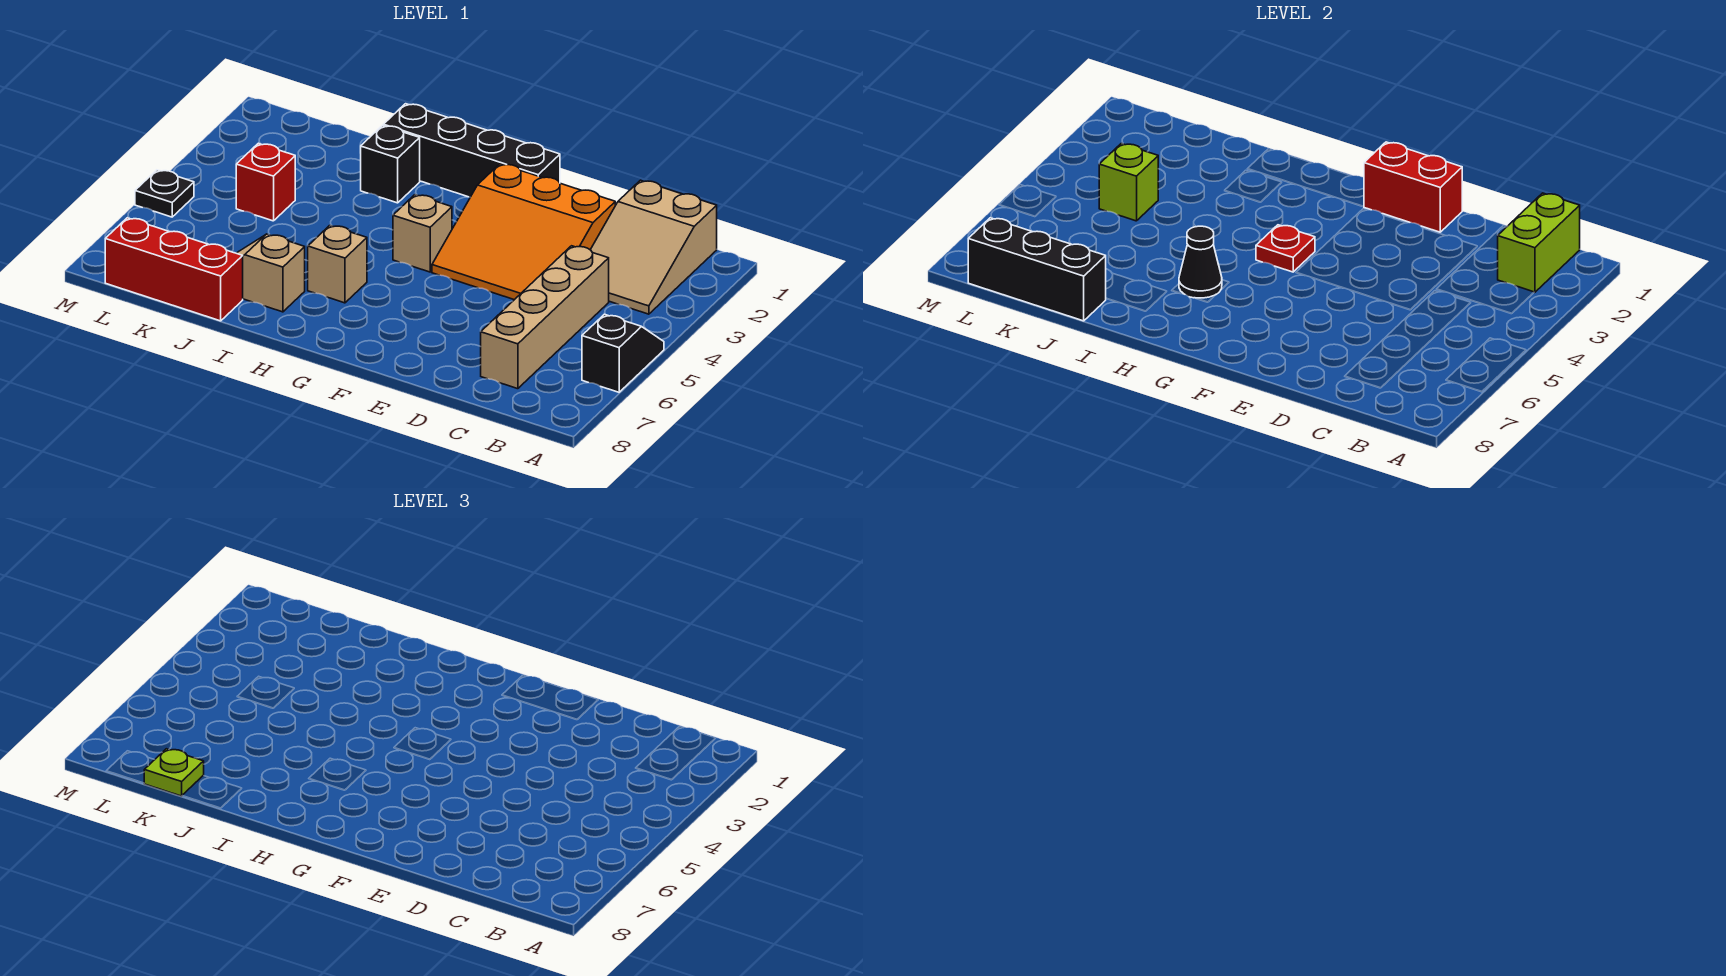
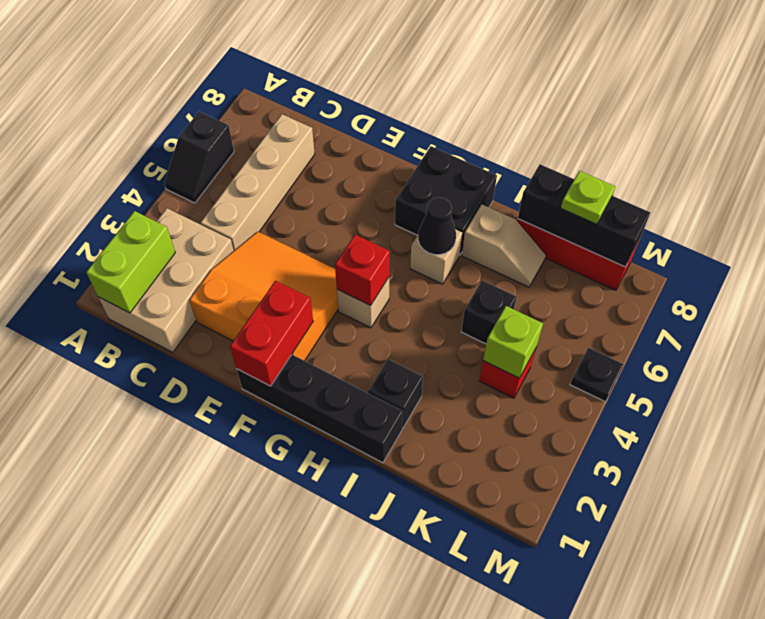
tan 2x3 slope [591,180,717,314] -> tan 2x3 brick [99,208,234,352]
red 1x2 brick [1364,142,1462,232] -> red 1x2 brick turned to [230,281,313,386]
red 1x1 plate [1256,225,1315,272] -> red 1x1 brick [335,235,390,305]
none -> black 2x2 brick [395,146,497,254]
none -> black 1x1 brick [461,280,517,344]

